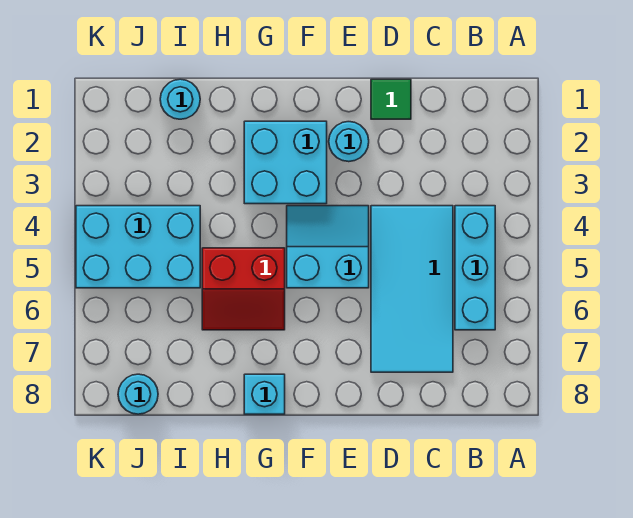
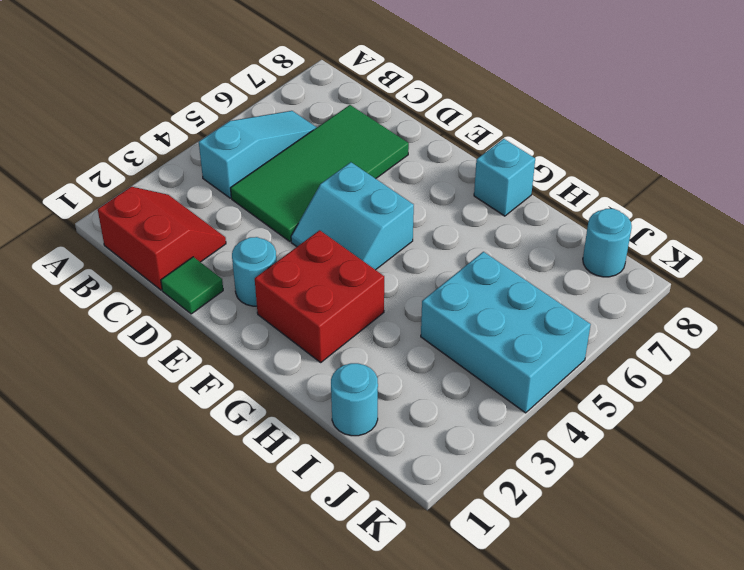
cyan 1x3 brick [455,206,495,330] -> cyan 1x3 slope [199,111,317,198]
cyan 2x4 tile [371,206,453,372] -> green 2x4 tile [231,105,409,241]
cyan 2x2 brick [244,121,327,204] -> red 2x2 brick [255,230,384,362]
red 2x2 slope [202,248,285,330] -> red 2x2 slope moved to [98,187,226,290]

